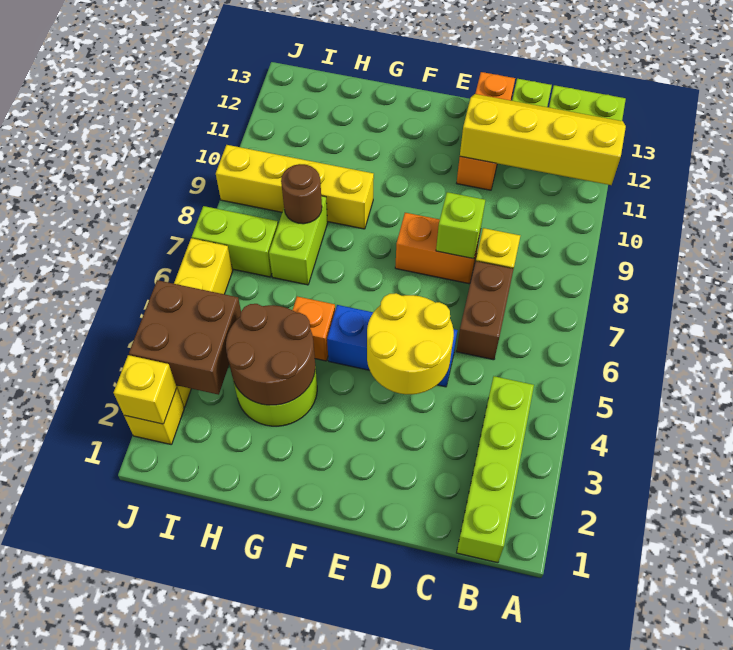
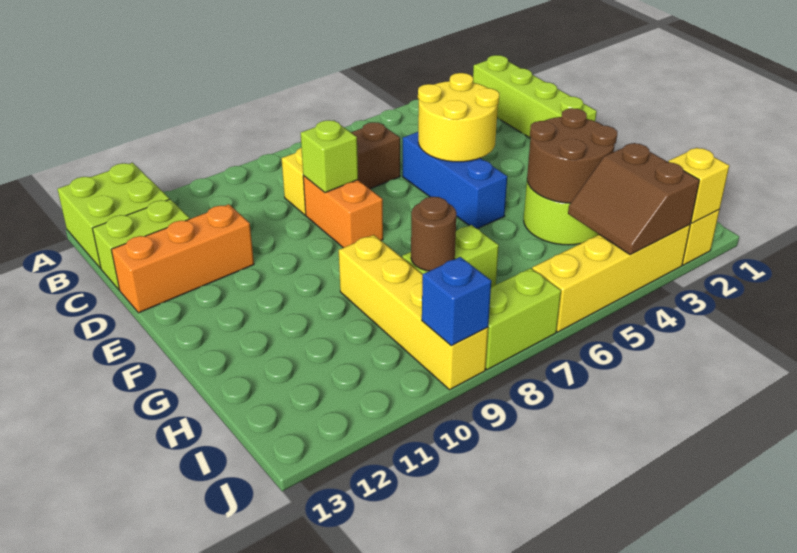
yellow 2x4 slope [460,94,626,185] -> none
lime 1x4 brick [457,376,534,563] -> lime 1x4 brick turned to [473,55,597,138]
orange 1x1 brick [293,296,335,361] -> none
brown 2x2 brick [129,280,241,395] -> brown 2x2 slope [568,143,699,255]
lime 1x2 brick [192,206,278,277] -> lime 1x2 brick turned to [485,268,561,370]
none -> blue 1x1 brick [422,257,491,346]

